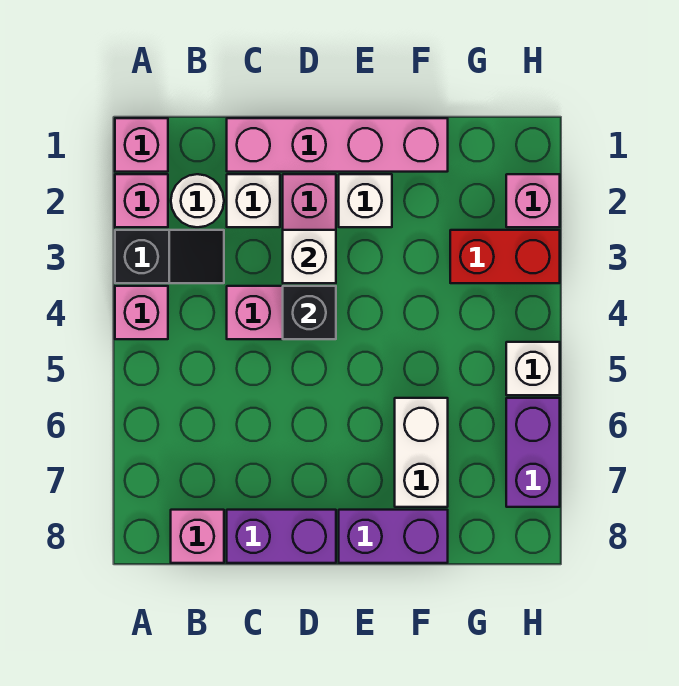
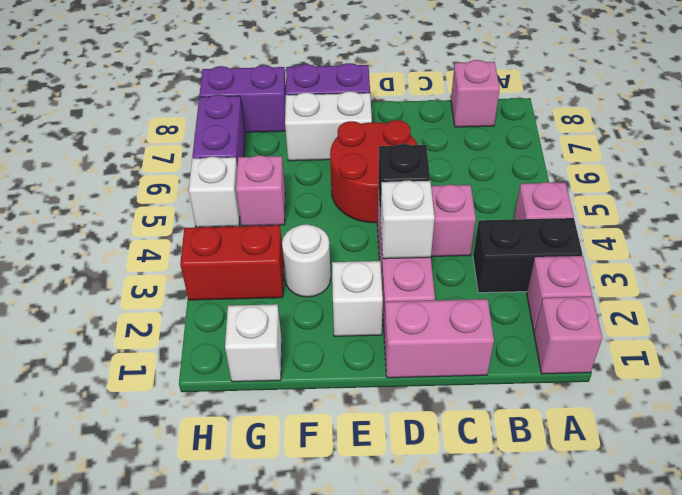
black 1x2 slope [115,230,224,283] -> black 1x2 brick [473,218,583,293]
white 1x1 round brick [171,174,224,227] -> white 1x1 round brick moved to [282,224,331,297]
pink 1x4 brick [227,118,448,172] -> pink 1x2 brick [384,299,494,378]
white 1x1 brick [227,174,280,227] -> white 1x1 brick moved to [225,304,282,382]
purple 1x2 brick [227,510,336,563] -> purple 1x2 brick moved to [199,65,286,132]
none -> red 2x2 round brick [330,120,418,223]
white 1x2 brick [395,398,448,507] -> white 1x2 brick turned to [285,91,372,161]
pink 1x1 brick [506,174,560,227] -> pink 1x1 brick moved to [236,155,285,226]

